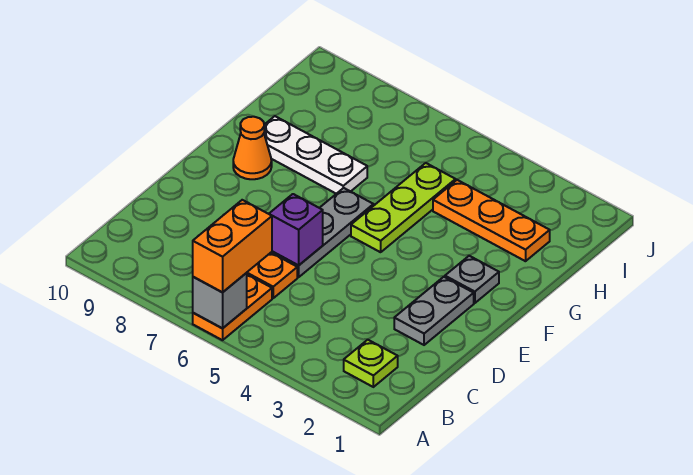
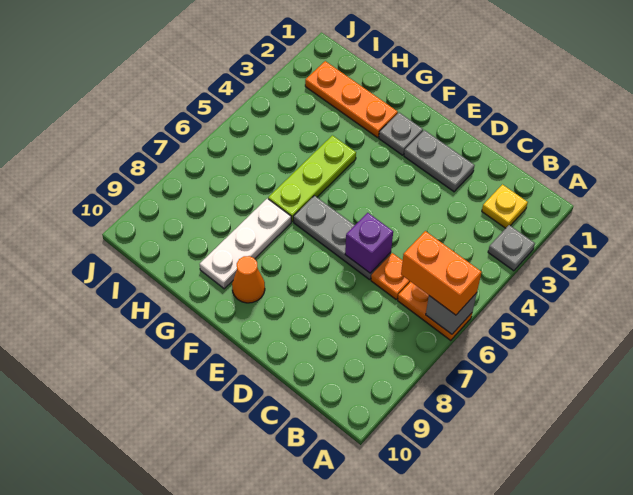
none -> grey 1x1 plate [488,225,535,271]
lime 1x1 plate [344,340,398,387] -> yellow 1x1 plate [482,184,528,228]
lime 1x3 plate [351,163,456,252] -> lime 1x3 plate turned to [268,135,356,221]
orange 1x3 plate [433,180,550,261] -> orange 1x3 plate turned to [305,61,398,138]

